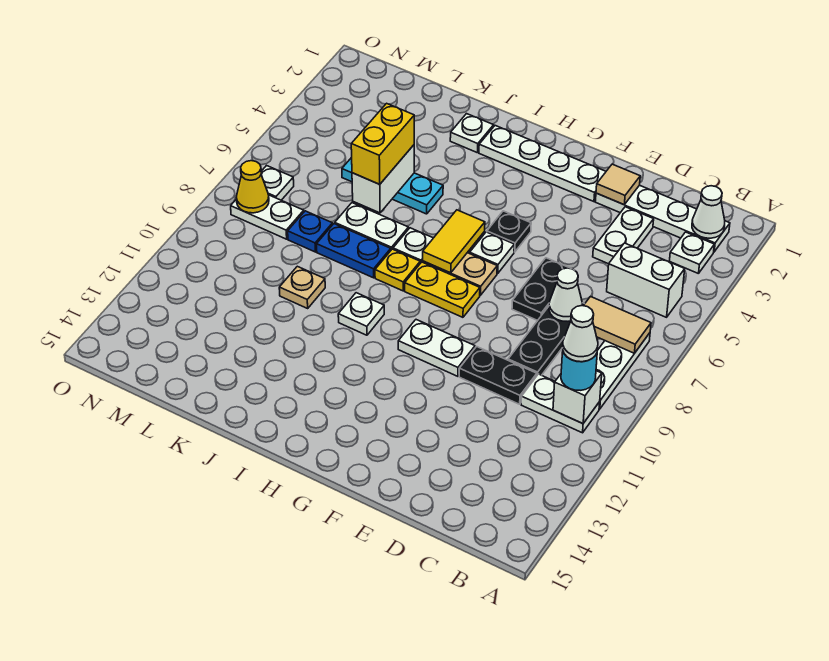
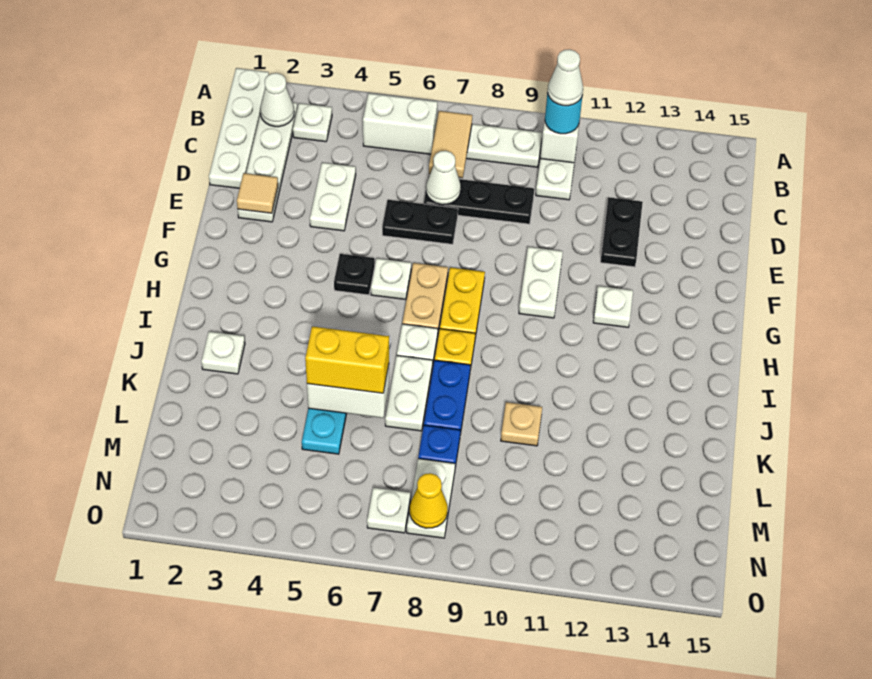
white 1x2 brick [607,243,685,317] -> white 1x2 brick turned to [363,93,437,154]
white 1x2 plate [593,207,654,264] -> white 1x2 plate turned to [310,163,356,231]
black 1x2 plate [459,347,537,404] -> black 1x2 plate moved to [600,198,643,267]
white 1x4 plate [479,126,606,202] -> white 1x4 plate moved to [209,68,269,188]
yellow 1x2 tile [423,210,485,273] -> none
white 1x1 plate [338,293,384,335] -> white 1x1 plate moved to [593,286,633,327]

